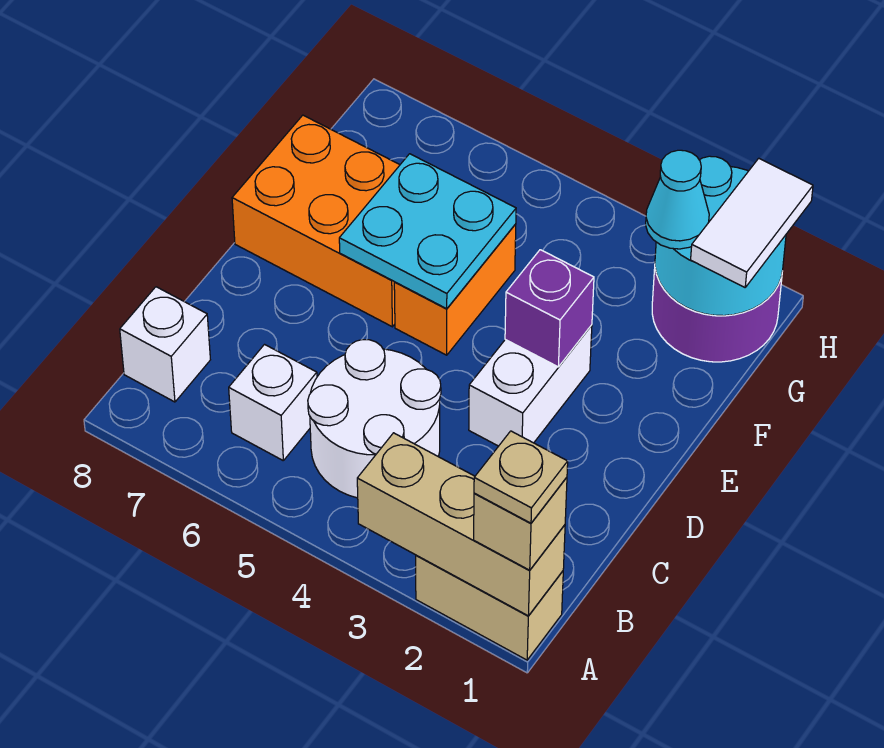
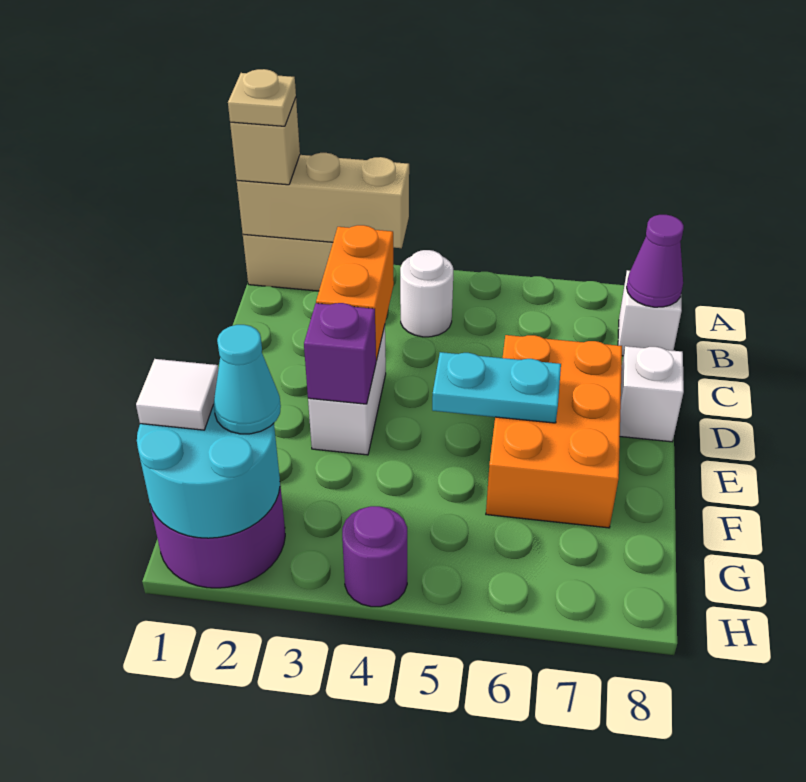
white 2x2 round brick [308,340,441,498] -> white 1x1 round brick [400,250,453,337]
white 1x1 brick [229,345,317,460] -> white 1x1 brick moved to [620,346,684,442]
none -> purple 1x1 cone [627,215,684,307]
orange 1x2 brick [394,224,516,355] -> orange 1x2 brick moved to [316,225,394,361]
cyan 2x2 plate [339,154,516,309] -> cyan 1x2 plate [432,352,561,423]
orange 2x3 brick [232,115,400,327] -> orange 2x3 brick turned to [486,335,622,528]
white 1x2 tile [691,158,813,287] -> white 1x1 tile [136,359,218,430]
none -> purple 1x1 round brick [342,506,407,607]

